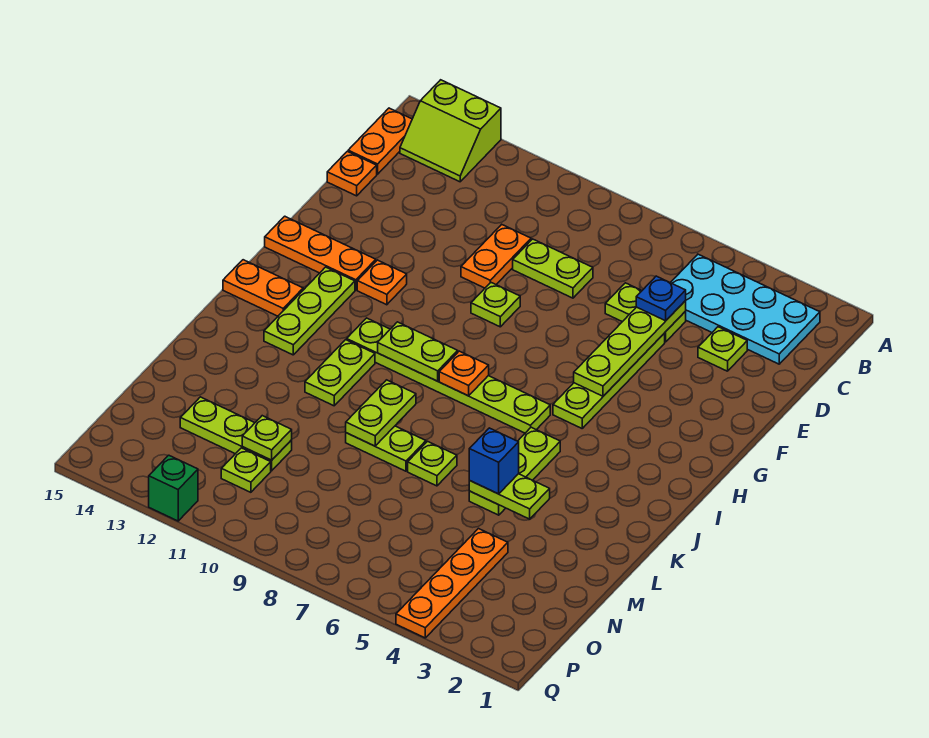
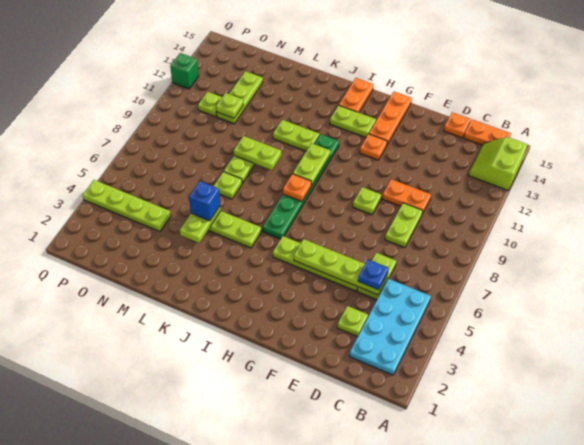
lime 1x3 plate [264,267,355,355] -> lime 1x2 plate [330,105,376,137]
lime 1x6 plate [347,318,550,433] -> green 1x6 plate [263,134,339,239]
orange 1x4 plate [396,529,508,638] -> lime 1x4 plate [83,180,171,232]

